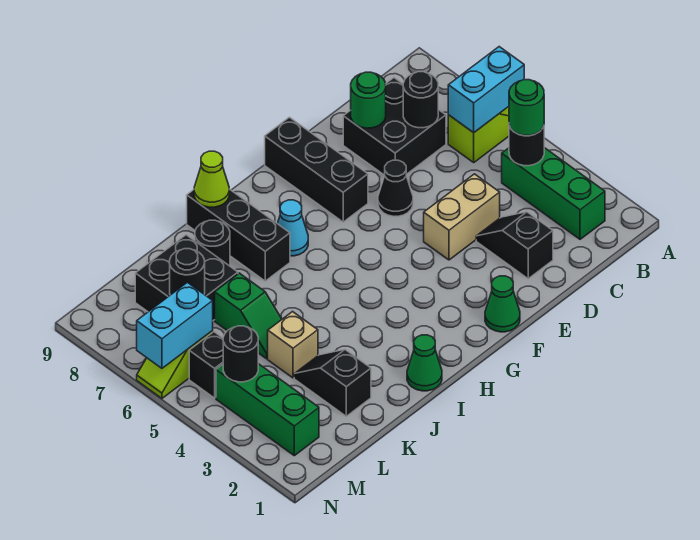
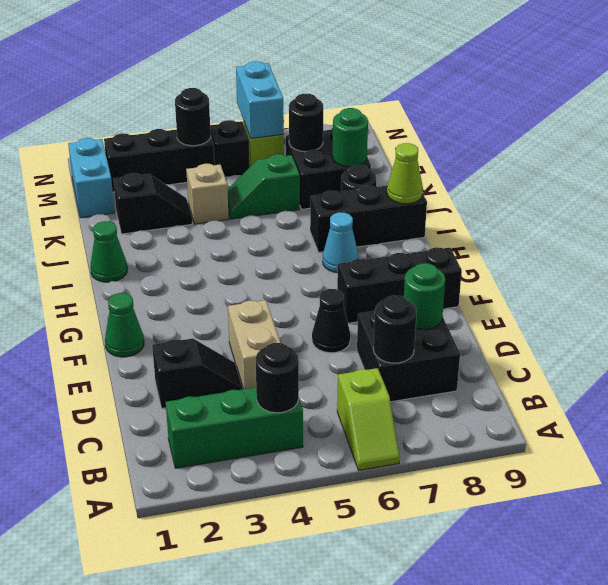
cyan 1x2 brick [448,47,524,133] -> cyan 1x2 brick moved to [68,138,115,218]
green 1x1 round brick [509,80,544,136] -> green 1x1 round brick moved to [332,108,368,167]
green 1x3 brick [216,364,319,456] -> black 1x3 brick [104,129,215,192]

